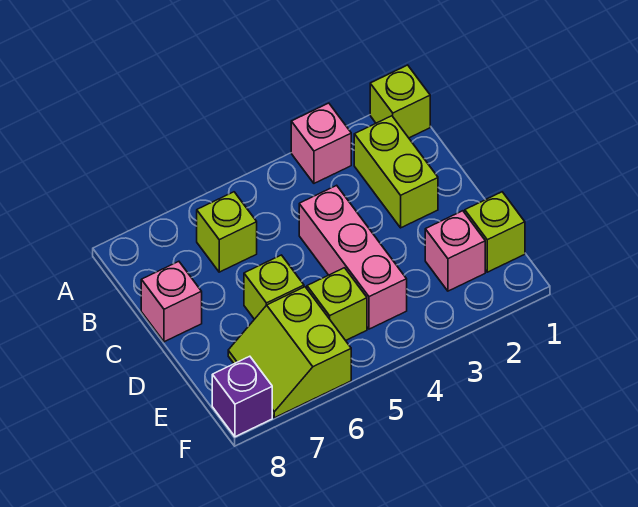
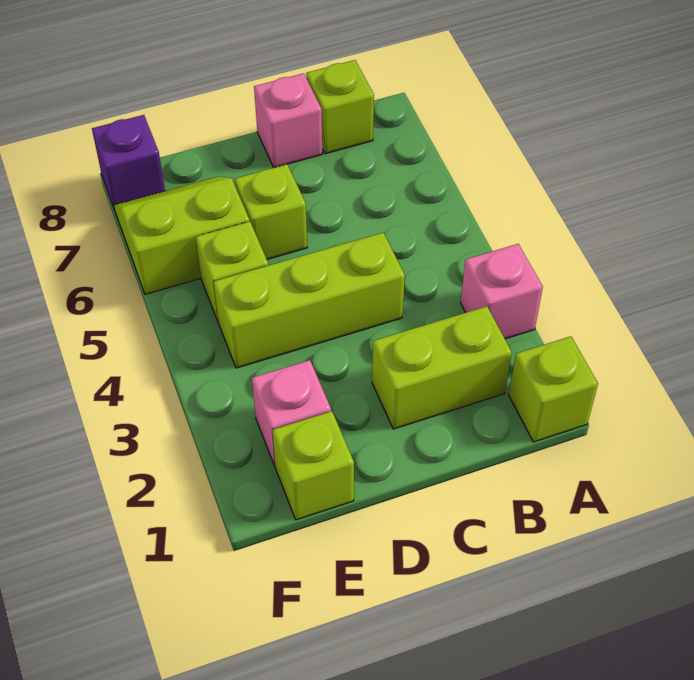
lime 1x1 brick [197,192,257,272] -> lime 1x1 brick moved to [306,60,374,154]
pink 1x3 brick [299,185,407,329] -> lime 1x3 brick [214,233,405,368]

